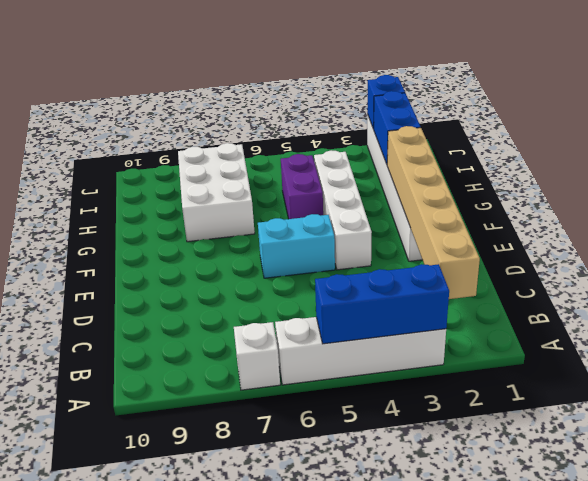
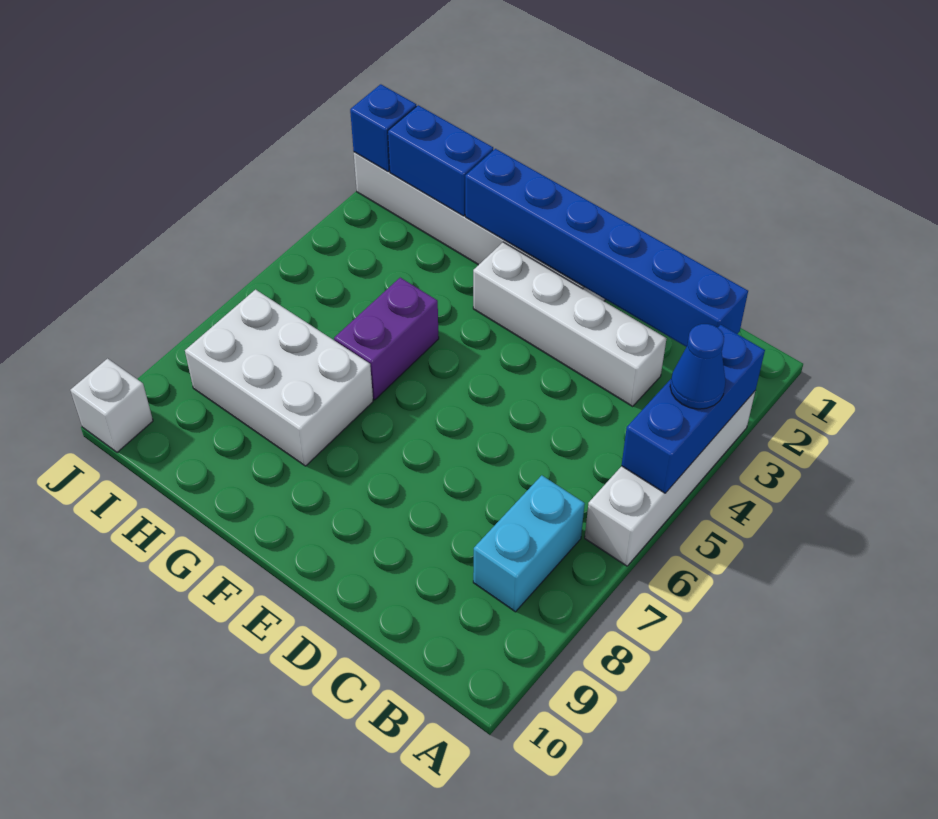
none -> blue 1x1 cone [670,324,726,409]
white 1x1 brick [234,322,280,390] -> white 1x1 brick moved to [70,359,153,452]
tan 1x6 brick [387,126,480,299] -> blue 1x6 brick [465,149,748,347]
white 1x4 brick [314,150,372,270] -> white 1x4 brick moved to [473,242,667,406]
cyan 1x2 brick [258,214,335,278] -> cyan 1x2 brick moved to [473,475,585,612]
purple 1x2 brick [281,154,323,219] -> purple 1x2 brick turned to [334,278,439,400]

